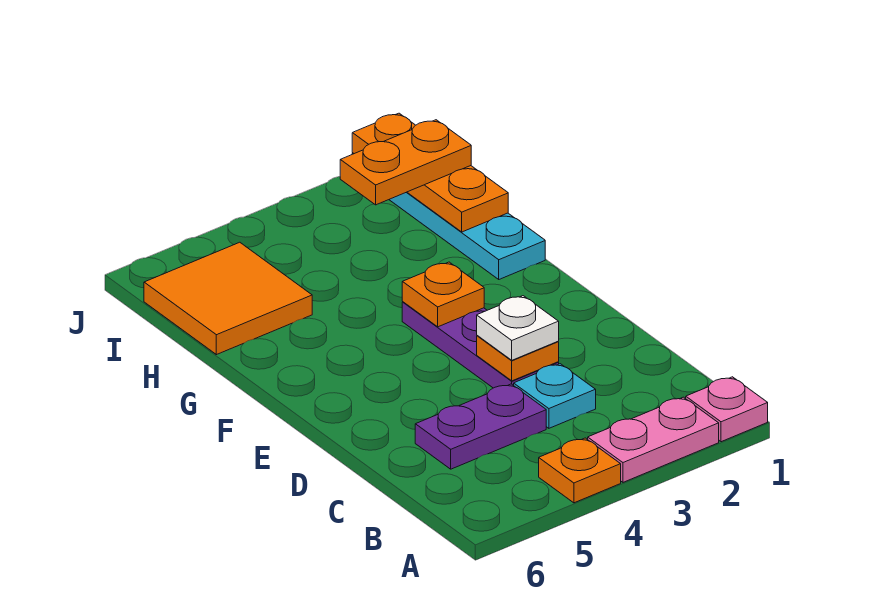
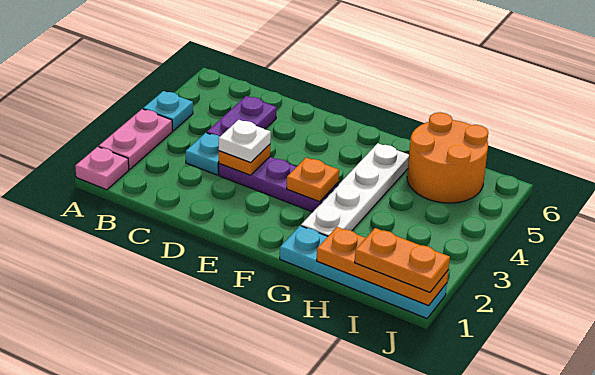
orange 1x1 plate [539,438,621,503] -> cyan 1x1 plate [143,91,193,131]
none -> white 1x4 plate [301,143,409,236]
orange 2x2 tile [144,242,312,355] -> orange 2x2 round brick [407,112,488,203]
orange 1x2 plate [340,120,471,205] -> orange 1x2 plate turned to [355,228,450,293]

